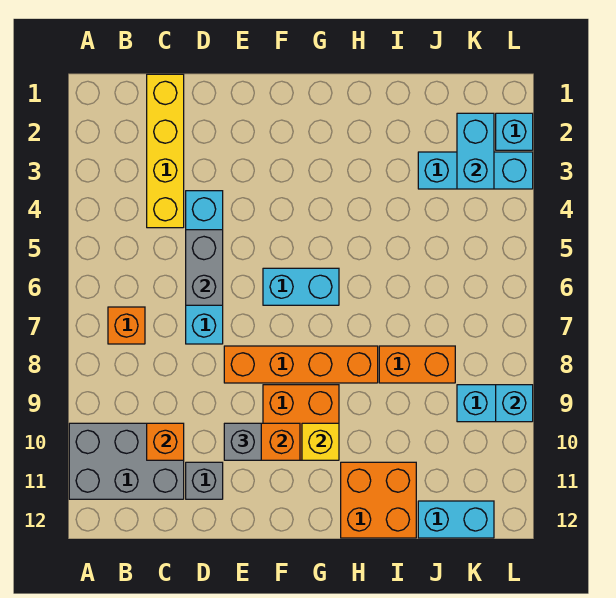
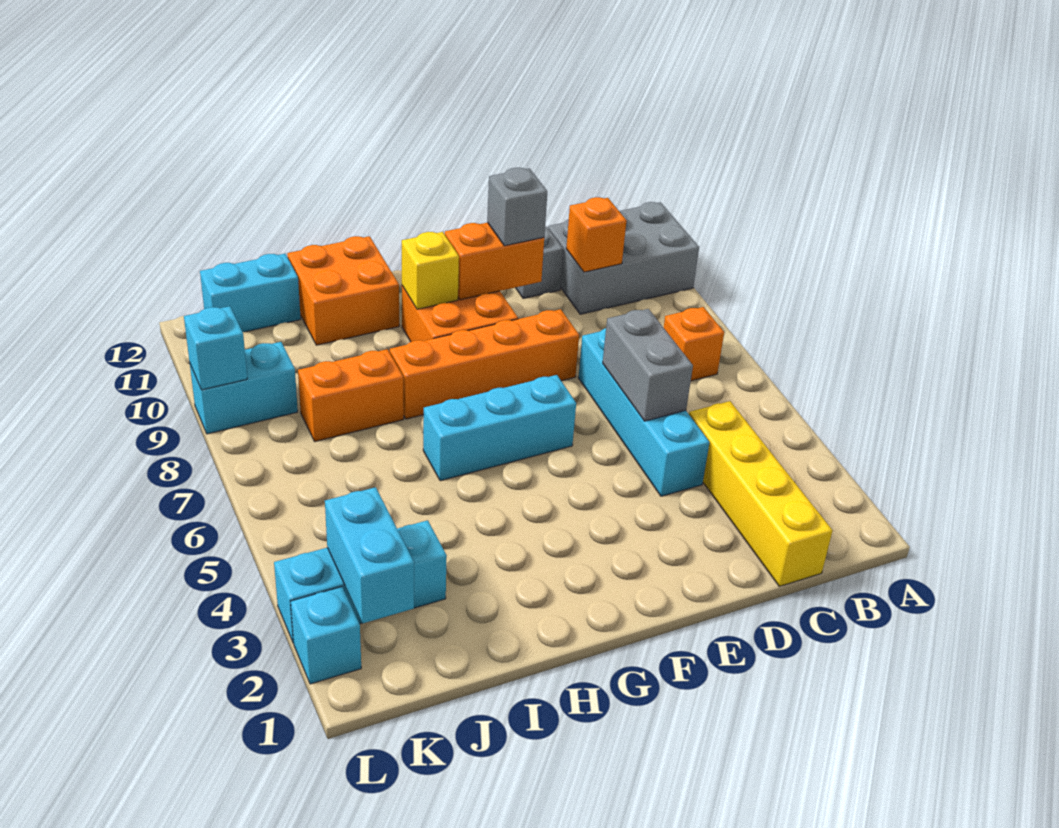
cyan 1x2 brick [263,268,339,305] -> cyan 1x3 brick [423,375,576,481]

